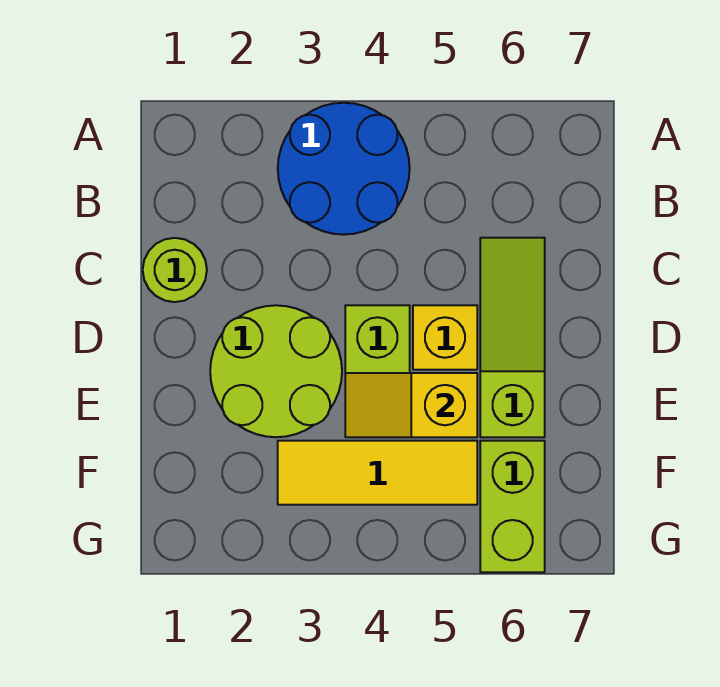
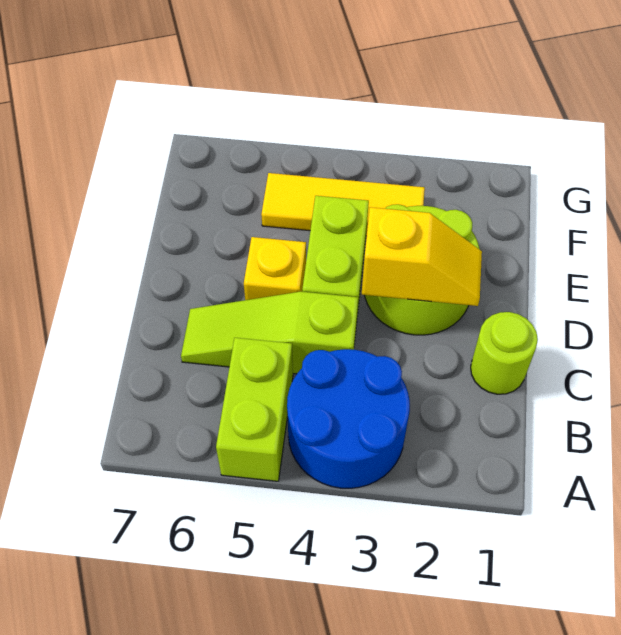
lime 1x3 slope [480,238,545,437] -> lime 1x3 slope turned to [181,292,358,374]
yellow 1x2 slope [345,373,477,437] -> yellow 1x2 slope moved to [362,207,482,306]
lime 1x2 brick [480,441,545,572] -> lime 1x2 brick moved to [216,338,293,481]

